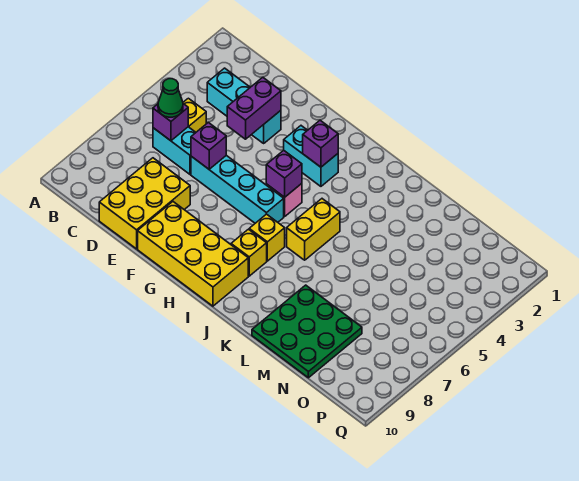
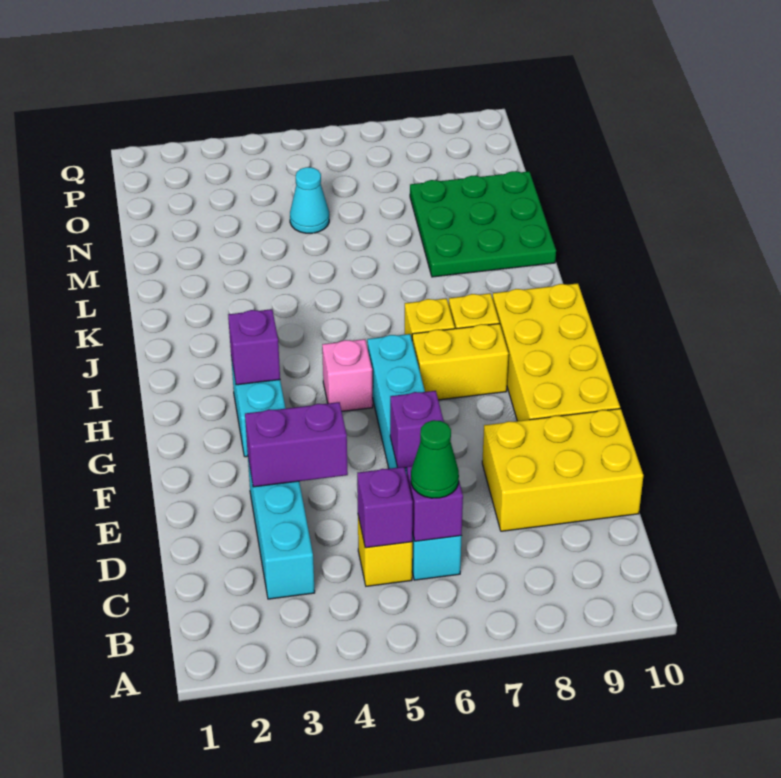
purple 1x1 brick [266,150,302,197] -> purple 1x1 brick moved to [357,467,413,548]
yellow 1x2 brick [287,199,340,260] -> yellow 1x2 brick moved to [412,324,509,400]
none -> cyan 1x1 cone [290,167,329,233]

